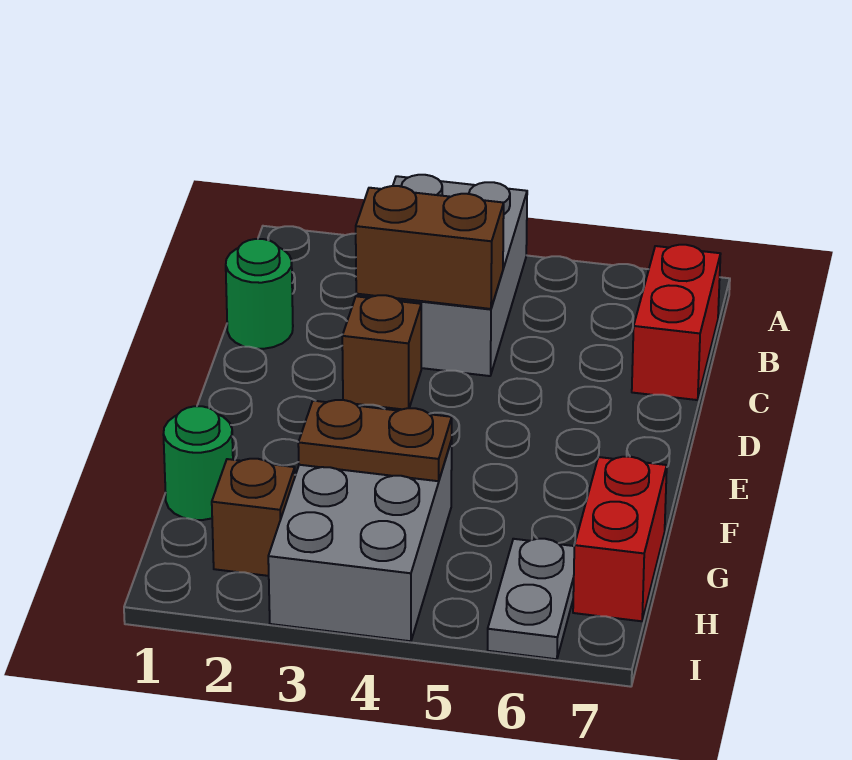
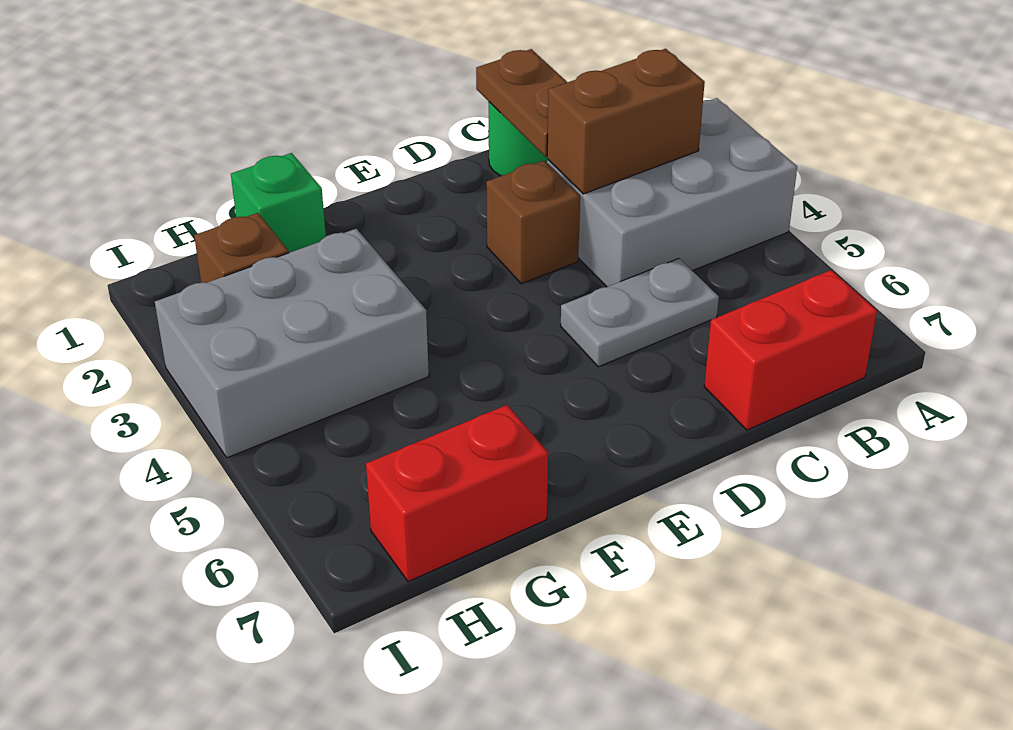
brown 1x2 brick [356,186,504,309] -> brown 1x2 brick turned to [547,49,705,194]
green 1x1 round brick [163,406,233,520] -> green 1x1 brick [231,153,326,253]
brown 1x2 plate [298,400,452,481] -> brown 1x2 plate moved to [476,49,567,157]
grey 1x2 plate [488,539,574,659] -> grey 1x2 plate moved to [561,258,719,367]

